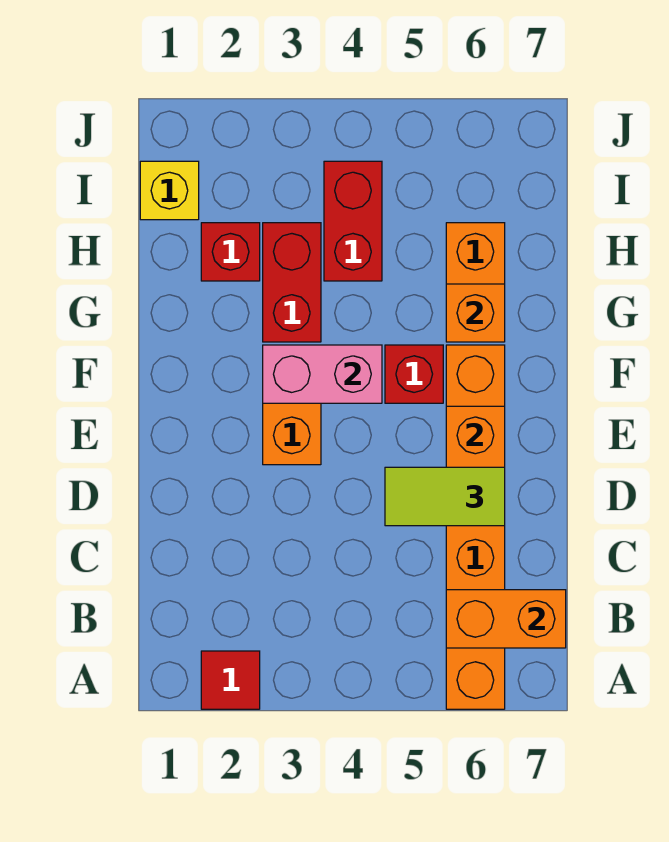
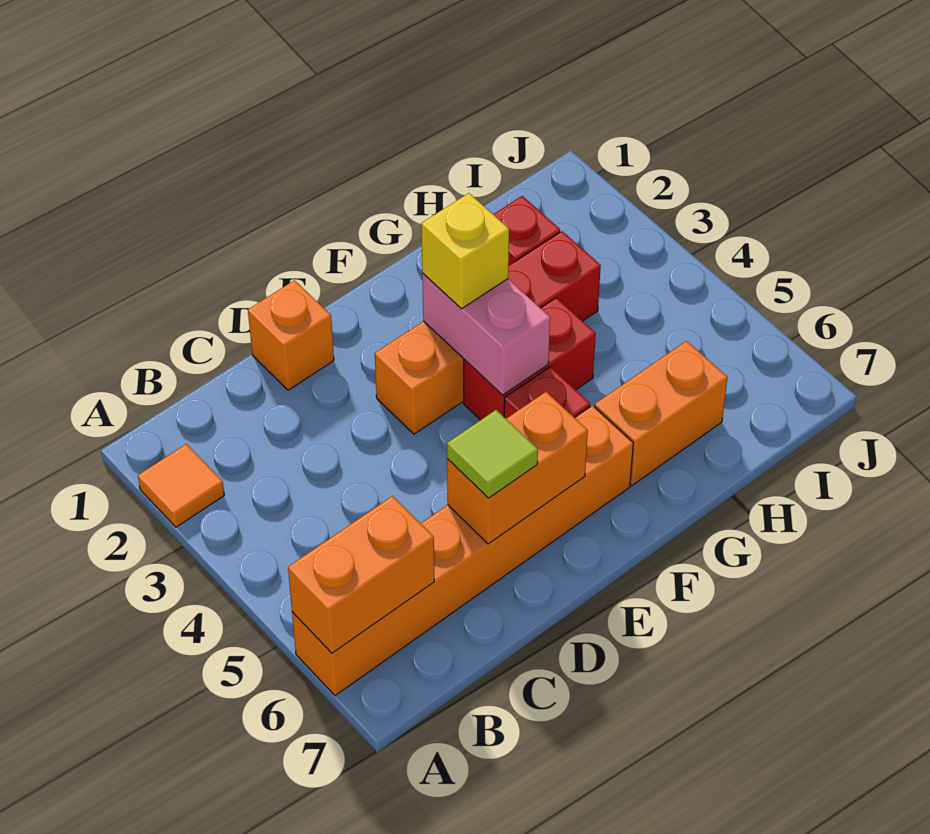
red 1x1 tile [201,651,260,709] -> orange 1x1 tile [138,444,224,527]
orange 1x2 brick [446,590,566,648] -> orange 1x2 brick turned to [288,496,434,653]
lime 1x2 tile [385,467,505,526] -> lime 1x1 tile [447,410,538,498]
orange 1x1 brick [446,284,505,342] -> orange 1x1 brick moved to [248,280,334,390]
red 1x2 brick [324,161,382,281] -> red 1x2 brick moved to [464,298,596,420]
yellow 1x1 brick [140,161,199,220] -> yellow 1x1 brick moved to [421,193,509,309]

